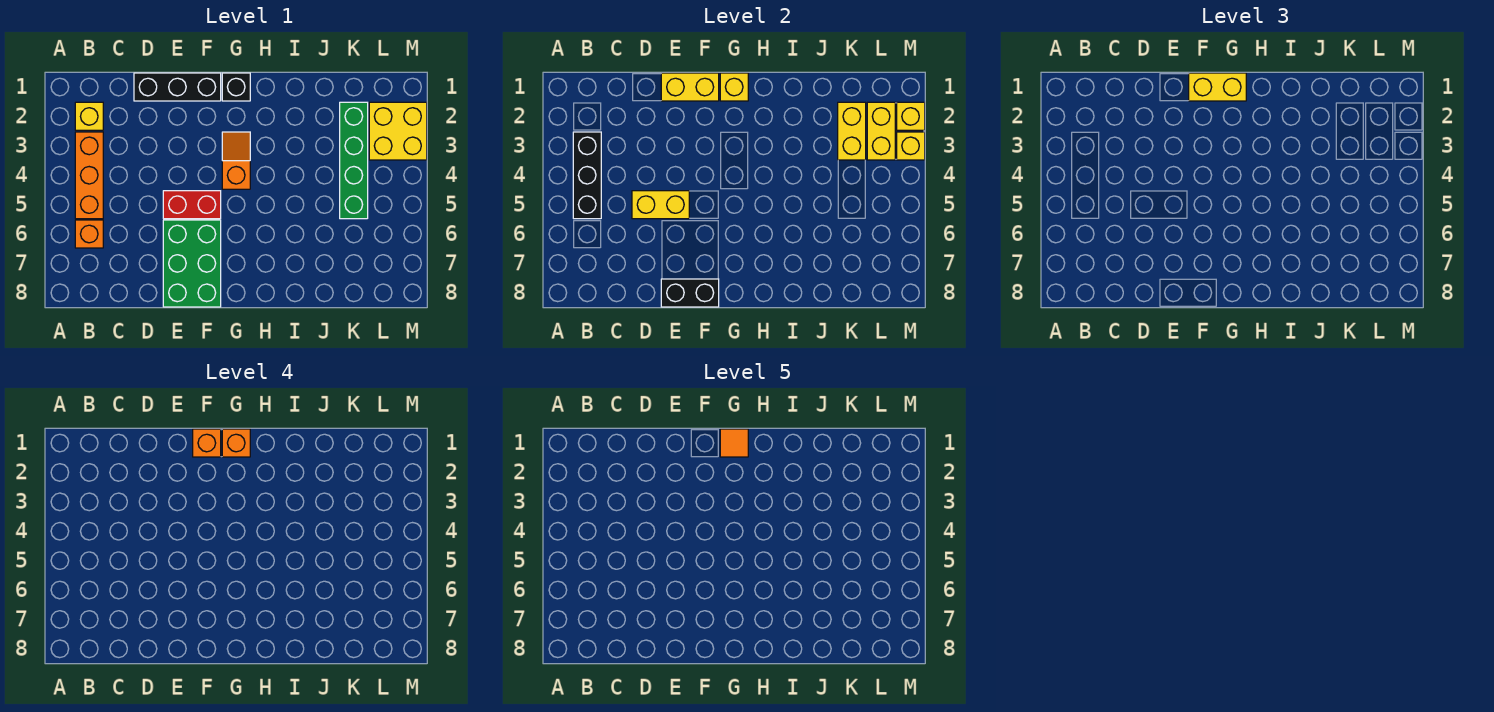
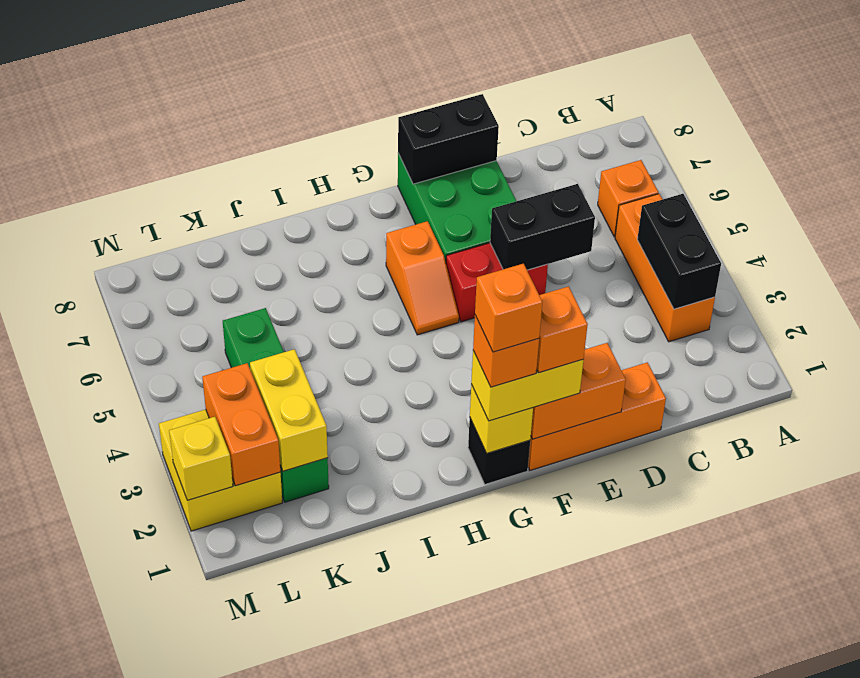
yellow 1x1 brick [75,102,103,130] -> none
black 1x3 brick [573,132,601,219] -> black 1x2 brick [637,194,721,309]
black 1x3 brick [134,73,221,101] -> orange 1x3 brick [528,362,666,470]
yellow 1x2 brick [632,191,689,219] -> black 1x2 brick [490,184,595,270]
yellow 1x2 brick [661,73,719,101] -> orange 1x2 brick [531,343,626,439]
orange 1x1 tile [720,429,748,457] -> orange 1x1 brick [475,264,542,352]
orange 1x2 slope [222,132,250,189] -> orange 1x2 slope moved to [386,221,459,335]
yellow 1x2 brick [867,102,895,160] -> orange 1x2 brick [202,363,280,486]
yellow 1x1 brick [897,132,925,160] -> none

